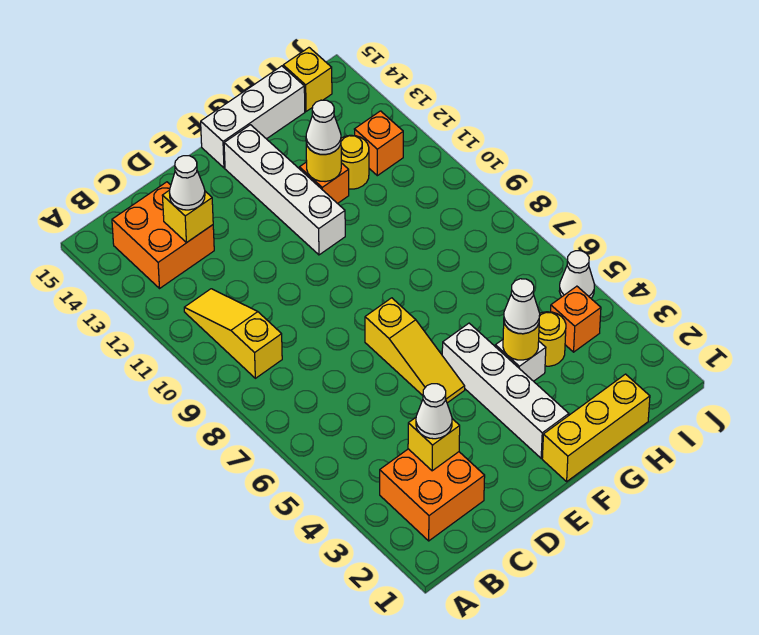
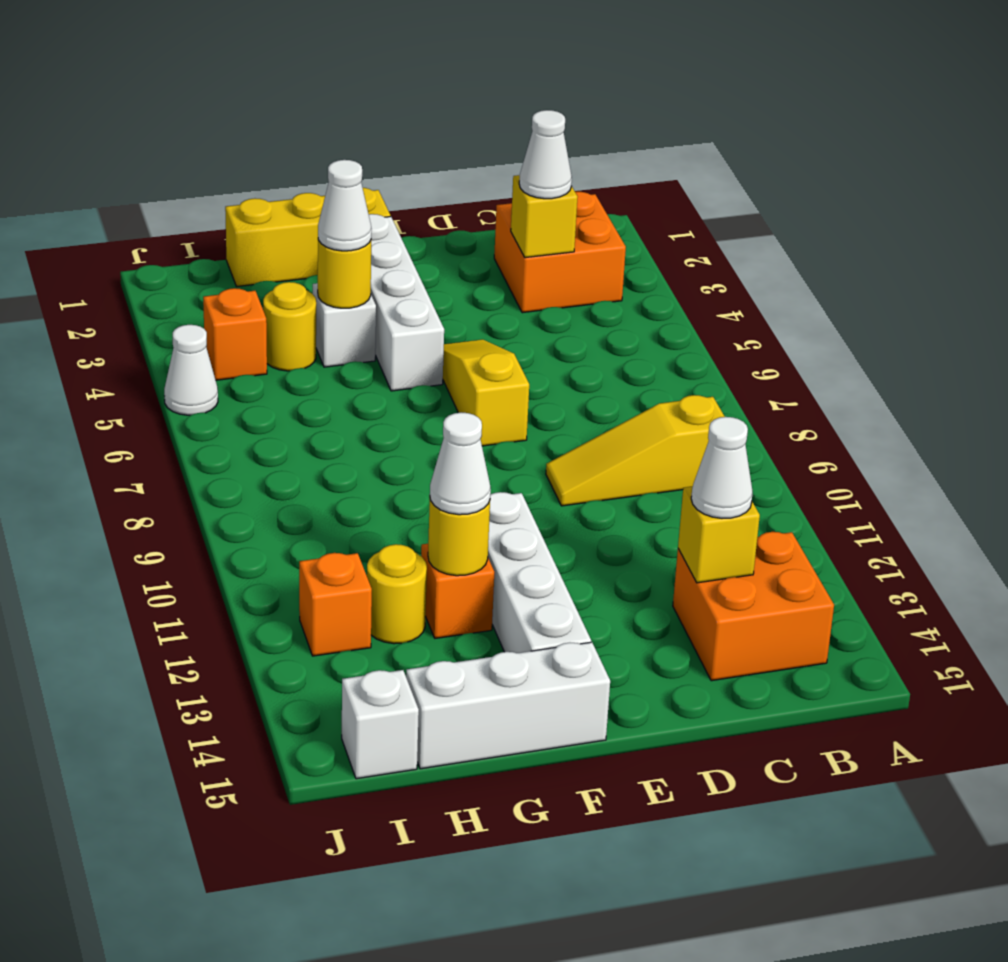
yellow 1x3 slope [184,289,282,378] -> yellow 1x3 slope turned to [546,395,725,506]
yellow 1x1 brick [283,48,332,111] -> white 1x1 brick [342,670,419,779]

